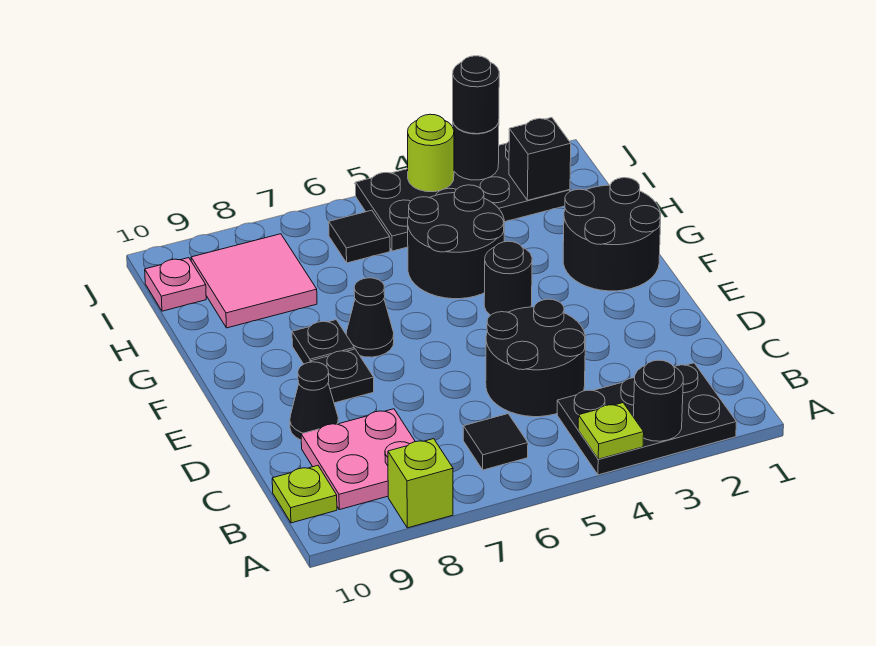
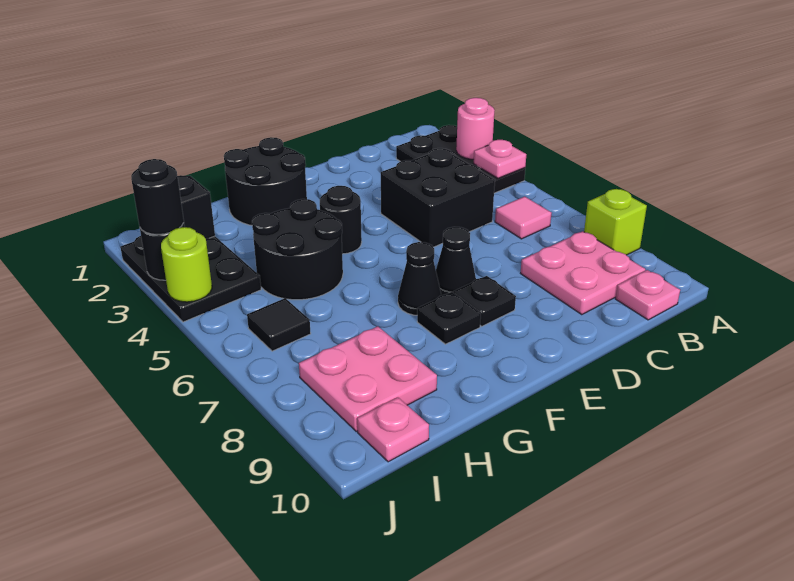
black 1x1 round brick [633,360,683,441] -> pink 1x1 round brick [456,98,495,159]
lime 1x1 plate [578,403,644,459] -> pink 1x1 plate [474,140,526,178]
black 1x1 tile [463,414,528,470] -> pink 1x1 tile [495,196,551,239]
lime 1x1 plate [272,466,337,523] -> pink 1x1 plate [616,270,680,320]
black 2x2 round brick [486,299,585,417] -> black 2x2 brick [381,148,495,247]
black 1x1 cone [290,362,338,440] -> black 1x1 cone moved to [436,227,476,295]
pink 2x2 tile [191,234,317,328] -> pink 2x2 plate [299,326,437,431]
black 2x4 plate [356,142,570,251] -> black 2x3 plate [120,236,261,322]

